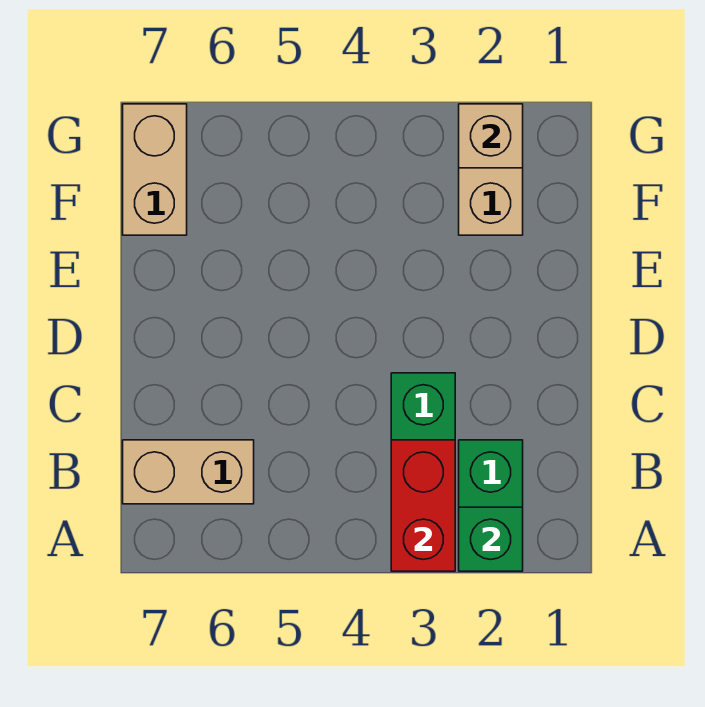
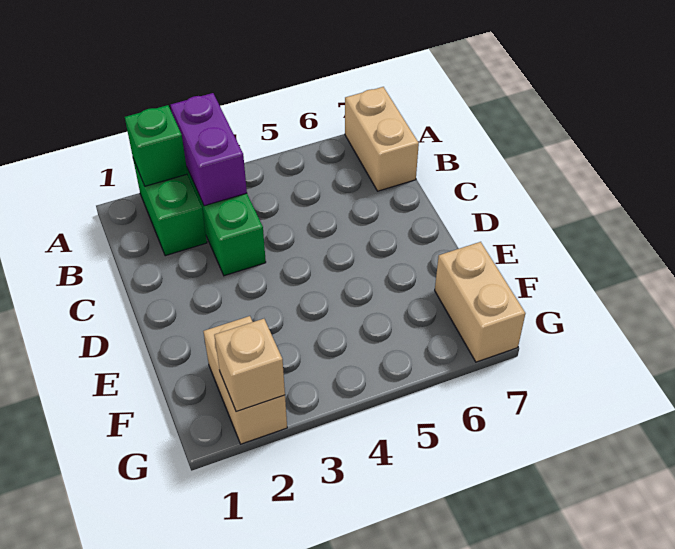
red 1x2 brick [391,440,455,571] -> purple 1x2 brick [171,93,247,206]
tan 1x2 brick [123,440,254,504] -> tan 1x2 brick turned to [345,87,419,191]

